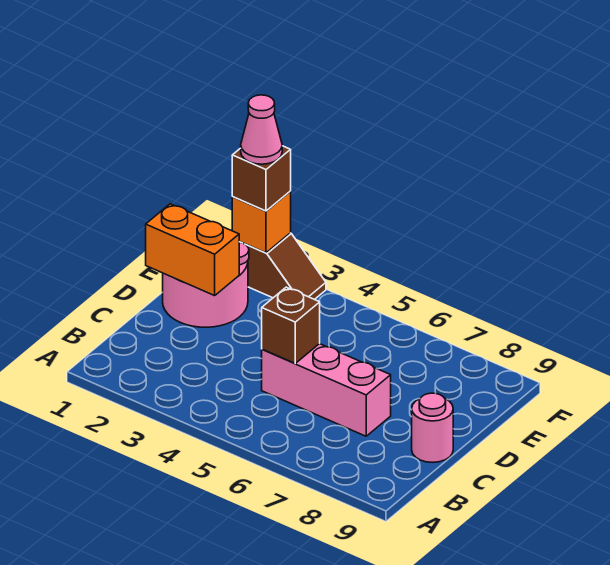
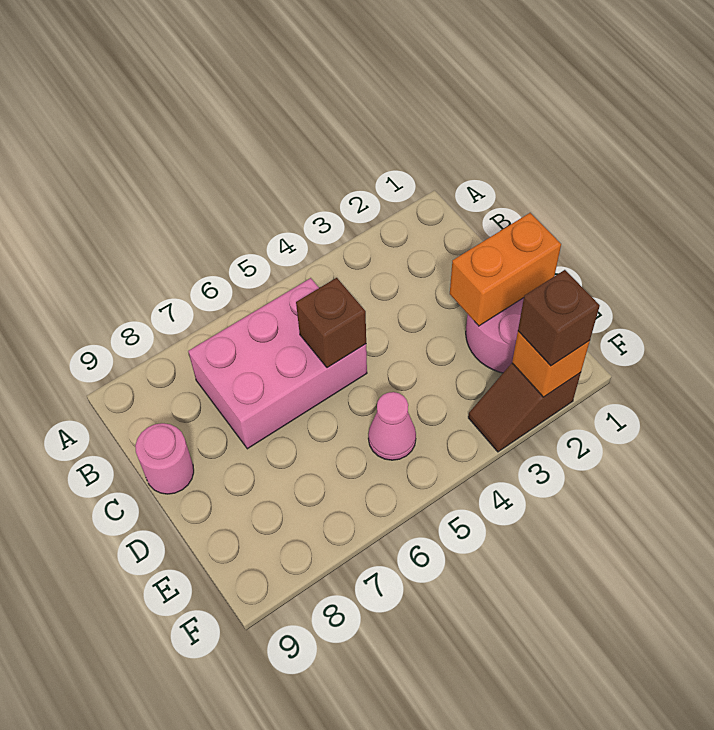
pink 1x3 brick [262,344,391,436] -> pink 2x3 brick [188,278,367,449]
pink 1x1 cone [241,95,282,164] -> pink 1x1 cone moved to [368,392,416,460]

